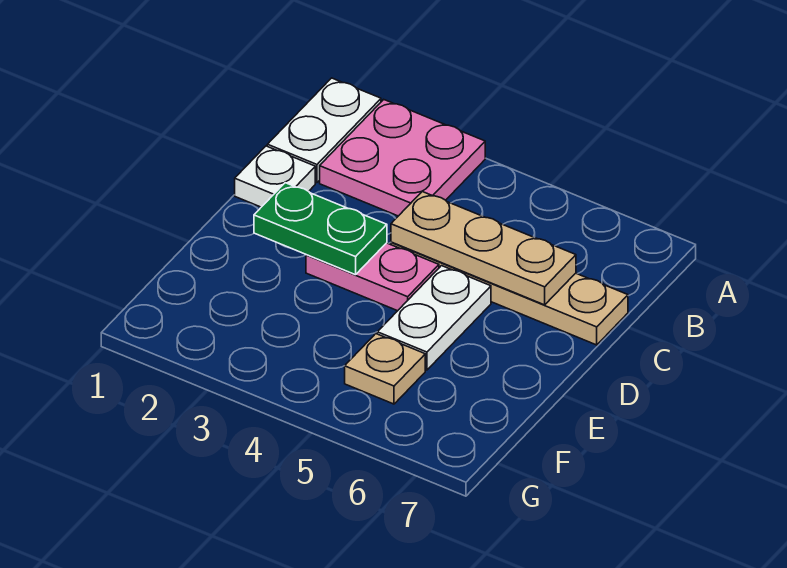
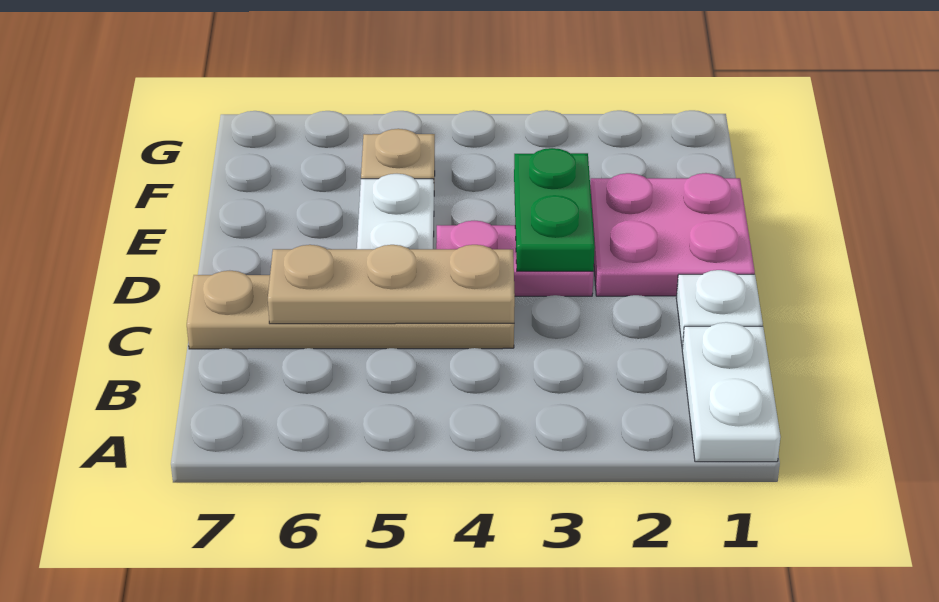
pink 2x2 plate [320,99,485,216] -> pink 2x2 plate moved to [590,173,755,296]
green 1x2 plate [254,183,387,275] -> green 1x2 plate turned to [514,148,595,271]

